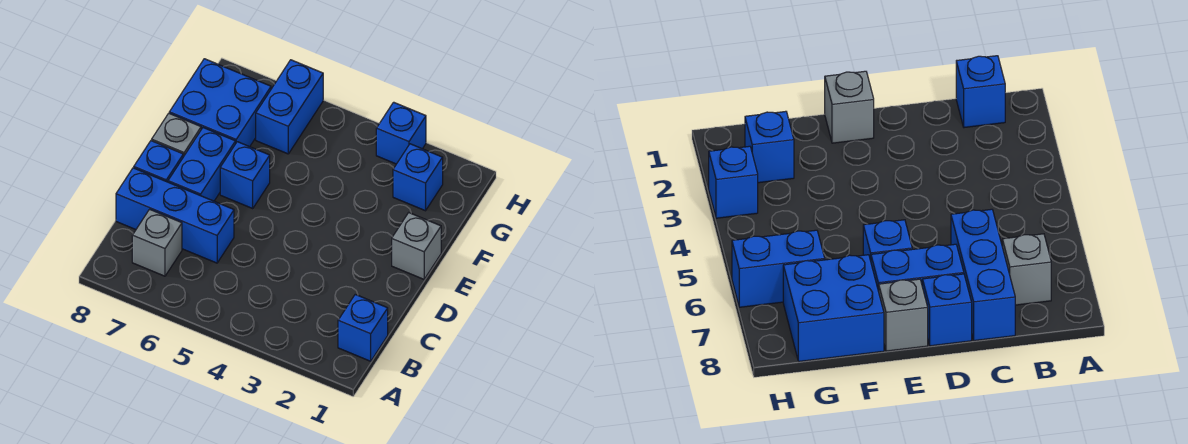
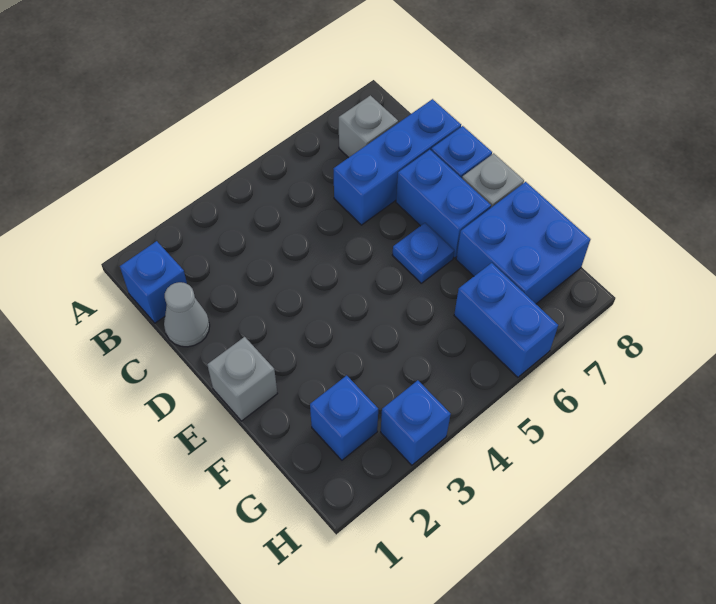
none -> grey 1x1 cone [164,282,210,347]
blue 1x1 brick [220,142,270,208] -> blue 1x1 plate [392,223,454,283]

